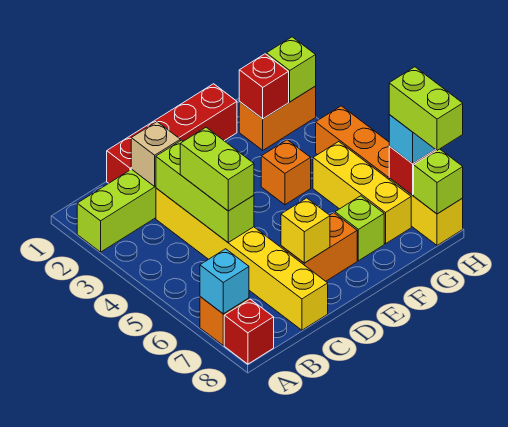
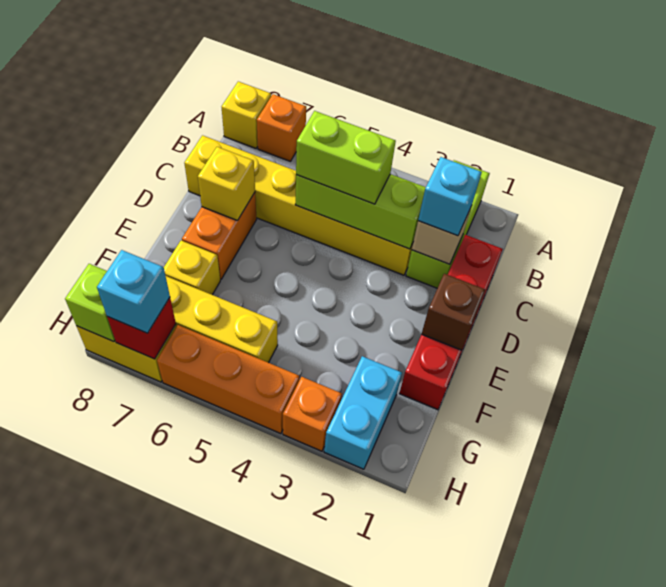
cyan 1x1 brick [200,249,249,314] -> cyan 1x1 brick moved to [418,157,482,236]
red 1x1 brick [224,299,274,364] -> yellow 1x1 brick [222,82,271,148]
none -> brown 1x1 brick [422,274,485,350]
orange 1x1 brick [261,140,311,205] -> orange 1x1 brick moved to [283,377,342,451]
lime 1x1 brick [335,196,384,261] -> yellow 1x1 brick [164,241,220,295]
orange 1x2 brick [239,86,316,150] -> cyan 1x2 brick [324,356,402,469]
red 1x1 brick [239,54,289,119] -> none
lime 1x1 brick [266,37,316,102] -> none
lime 1x2 brick [389,67,463,150] -> none

